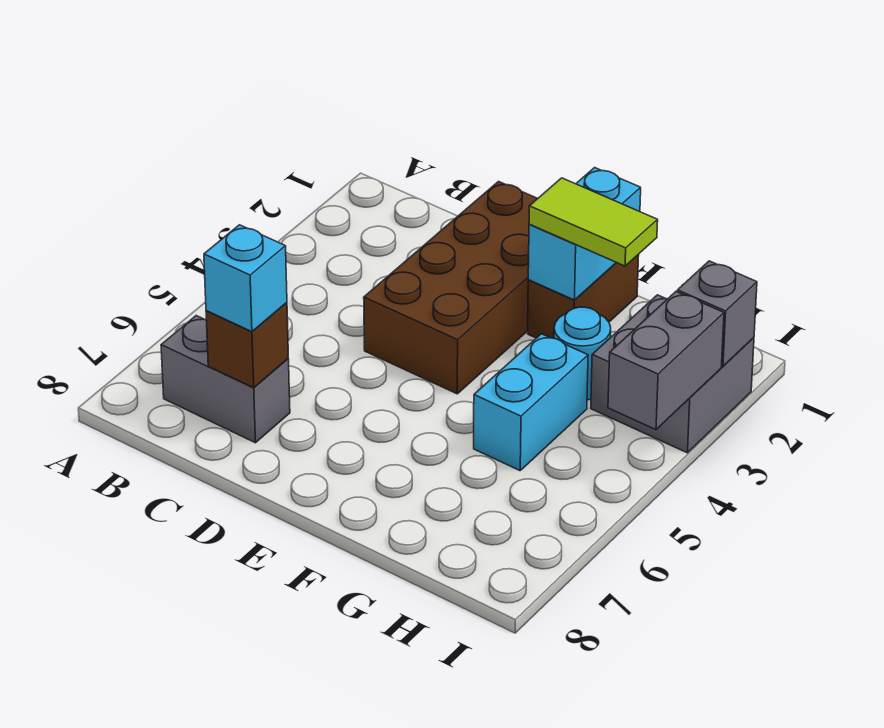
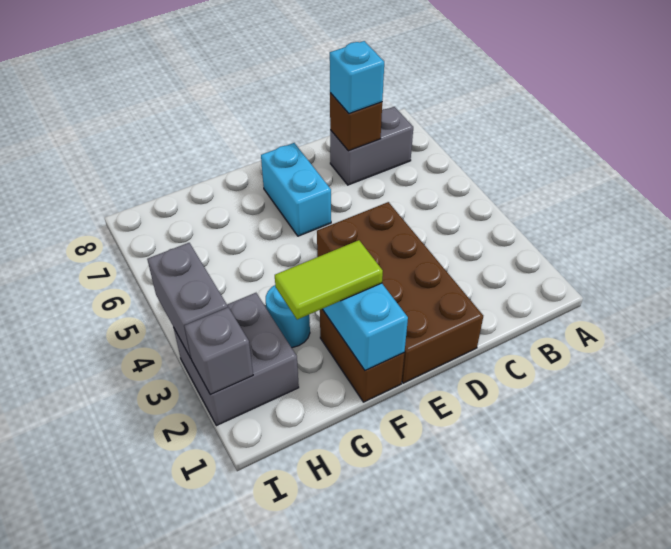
cyan 1x2 brick [474,334,588,471] -> cyan 1x2 brick moved to [261,143,331,236]

